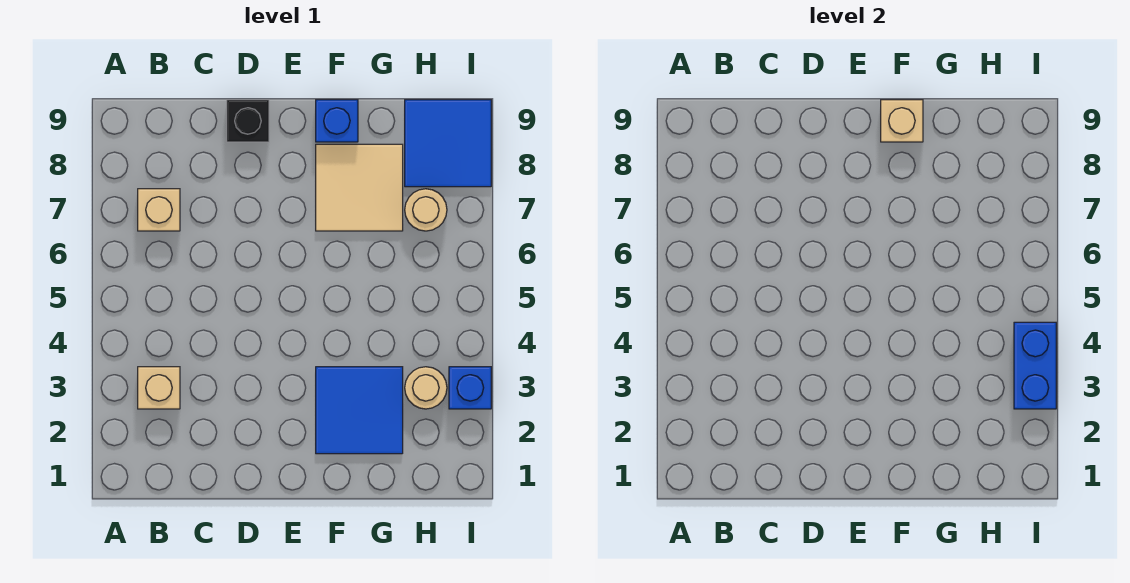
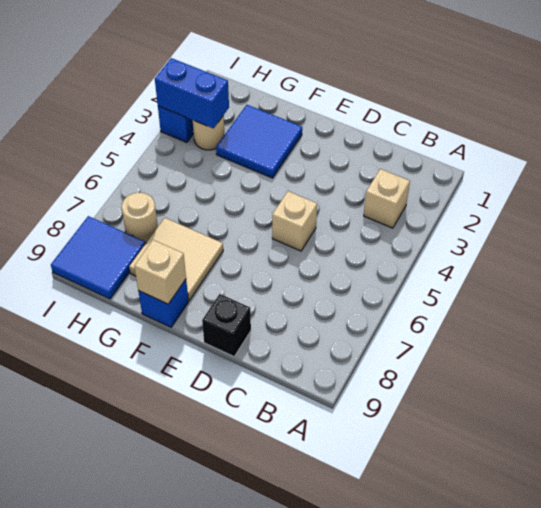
tan 1x1 brick [138,189,180,231] -> tan 1x1 brick moved to [272,191,317,251]
blue 1x2 brick [1014,322,1056,409] -> blue 1x2 brick turned to [155,58,229,128]

